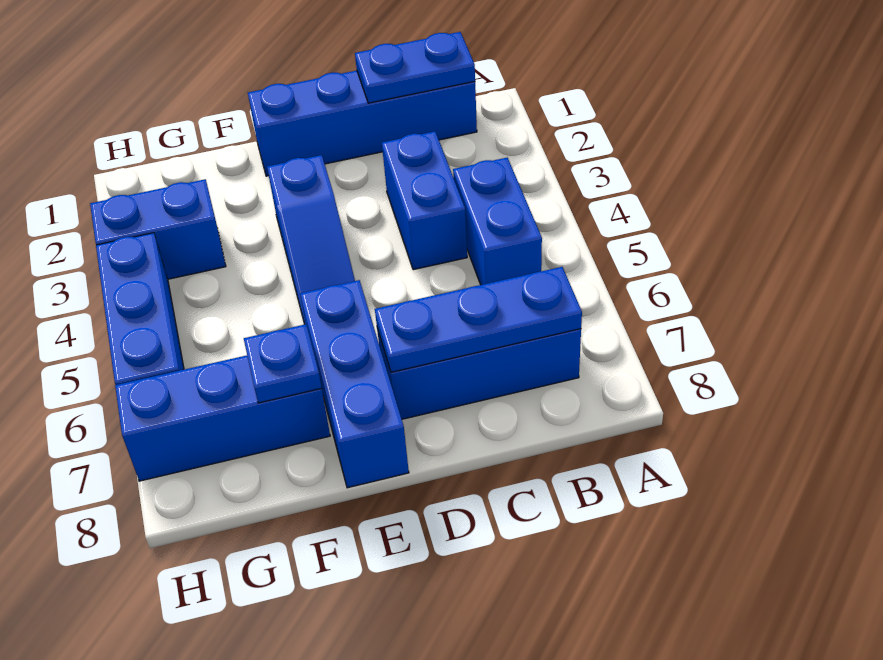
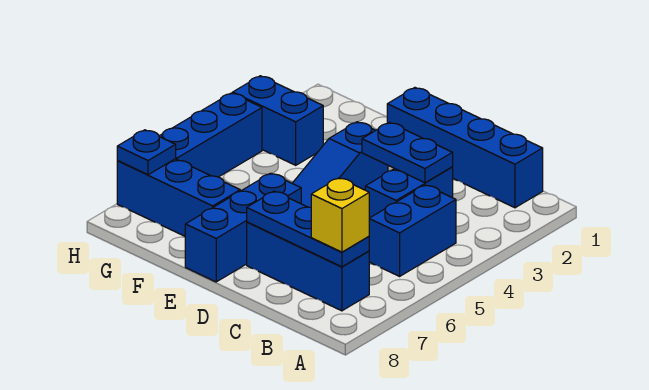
blue 1x2 plate [355,32,475,103] -> blue 1x2 plate moved to [362,123,453,183]
none -> yellow 1x1 brick [311,178,369,252]
blue 1x1 plate [244,324,322,403] -> blue 1x1 plate moved to [117,130,176,175]

